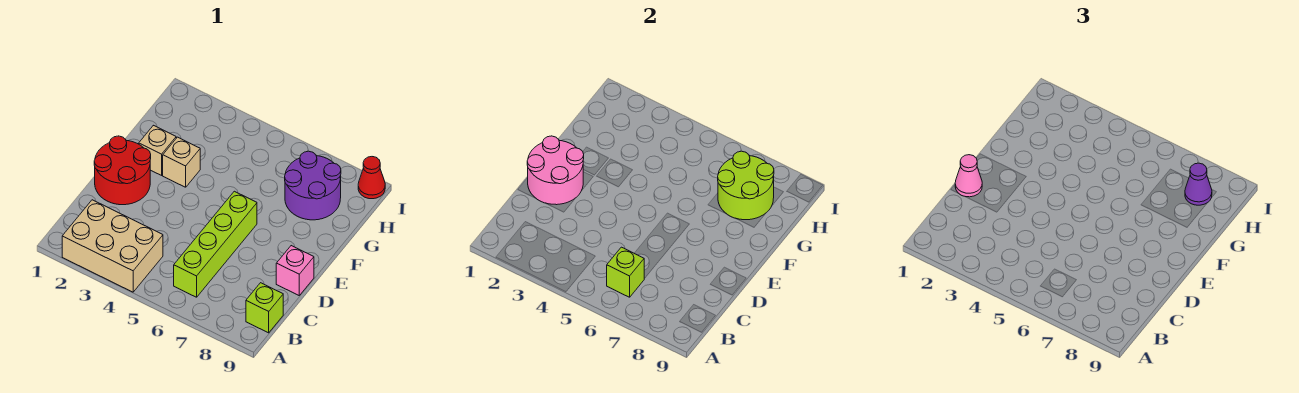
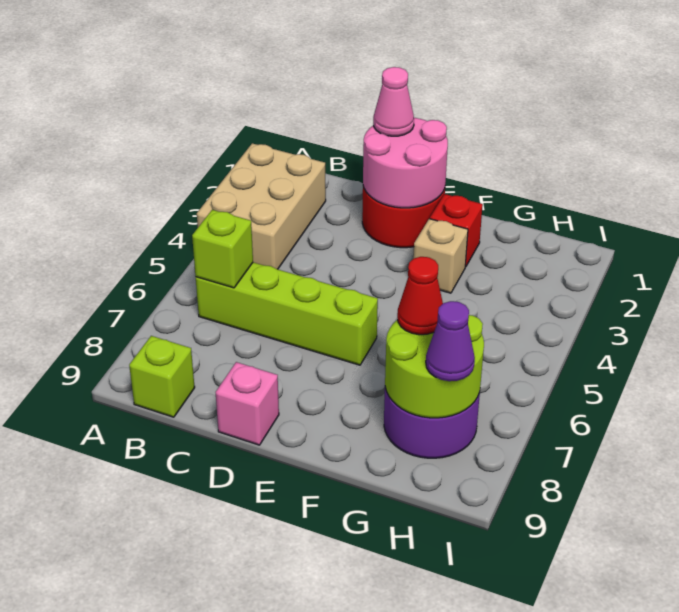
tan 1x1 brick [139,125,176,175] -> red 1x1 brick [430,194,483,267]
red 1x1 cone [358,157,385,199] -> red 1x1 cone moved to [397,257,443,335]

